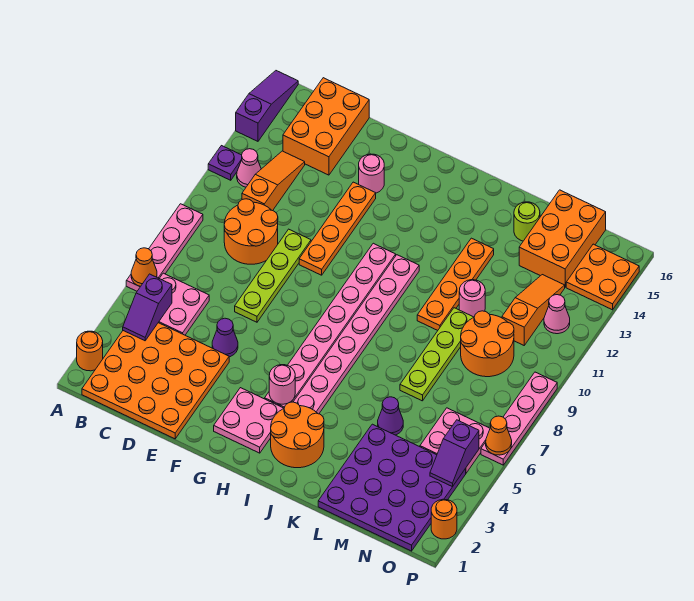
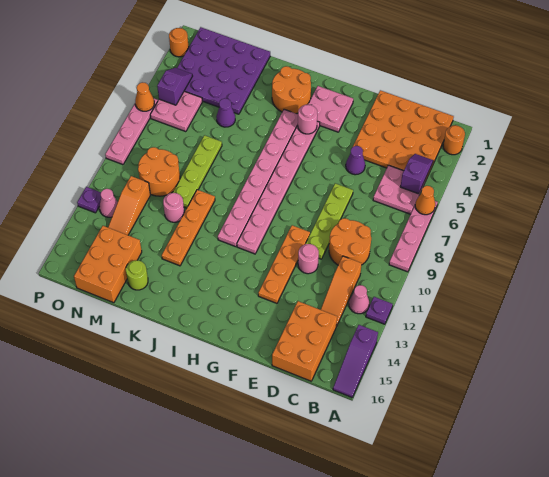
pink 1x1 round brick [359,154,384,193] -> pink 1x1 round brick moved to [298,244,319,274]
orange 2x2 plate [566,244,639,310] -> none
none -> purple 1x1 plate [77,187,101,213]

